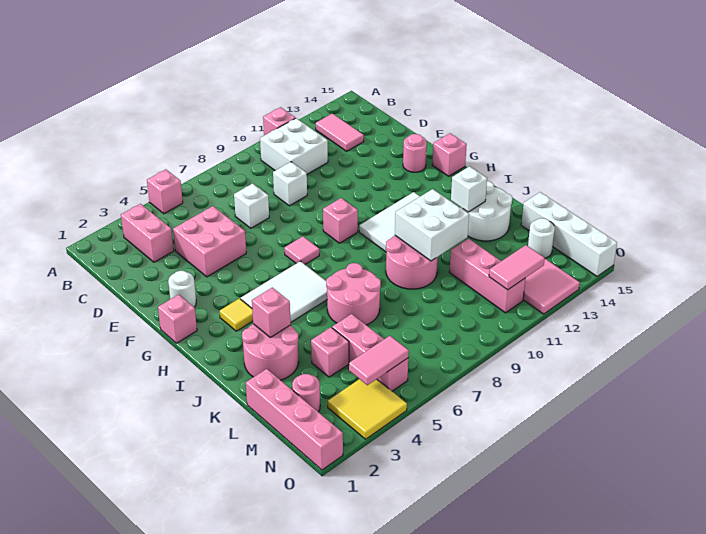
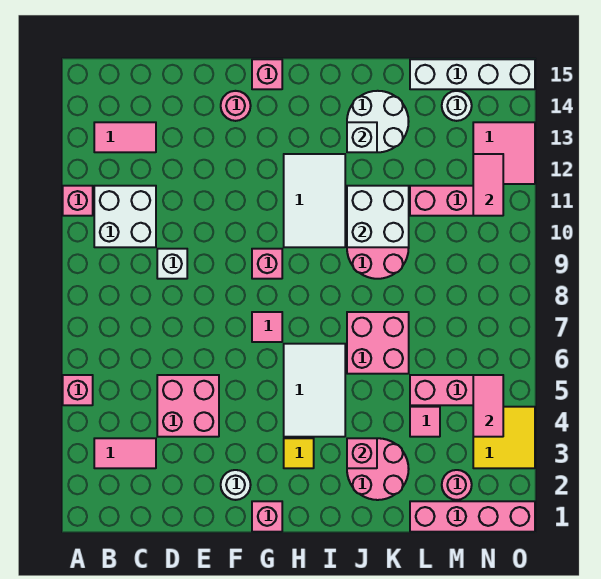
pink 1x2 brick [121,204,174,262] -> pink 1x2 tile [94,438,156,468]
white 1x1 brick [234,183,269,228] -> none
pink 2x2 round brick [326,263,381,325] -> pink 2x2 brick [347,312,409,374]
pink 1x1 brick [311,327,349,377] -> pink 1x1 tile [410,407,440,437]

